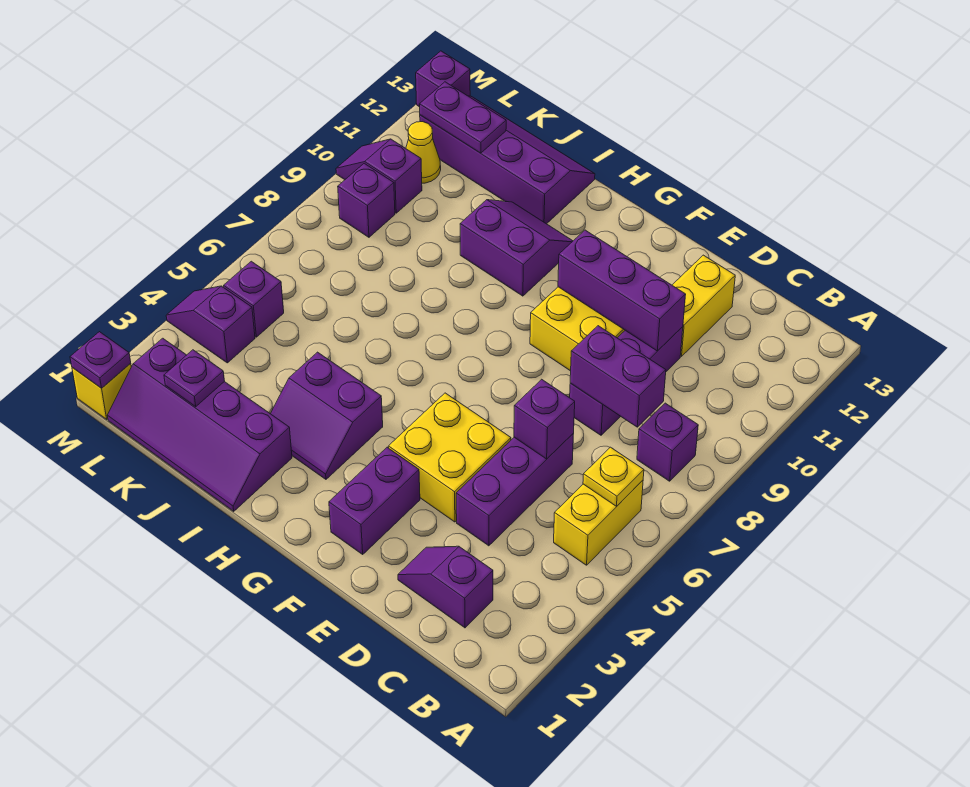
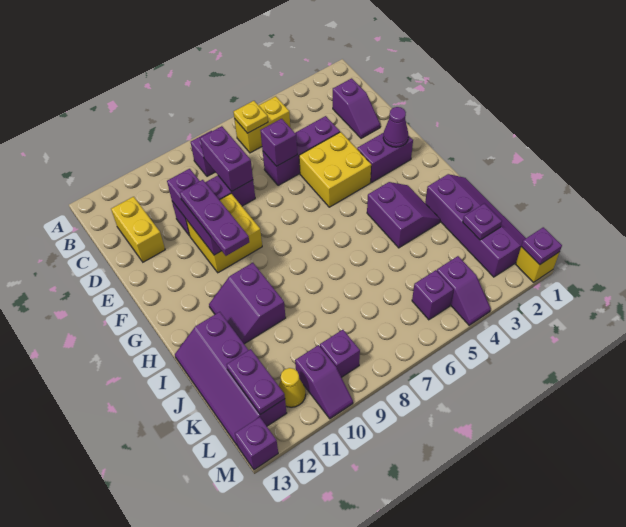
yellow 1x2 brick [672,255,735,356] -> yellow 1x2 brick turned to [111,197,165,262]
none -> purple 1x3 plate [180,180,249,256]
none -> purple 1x1 cone [383,107,408,147]

